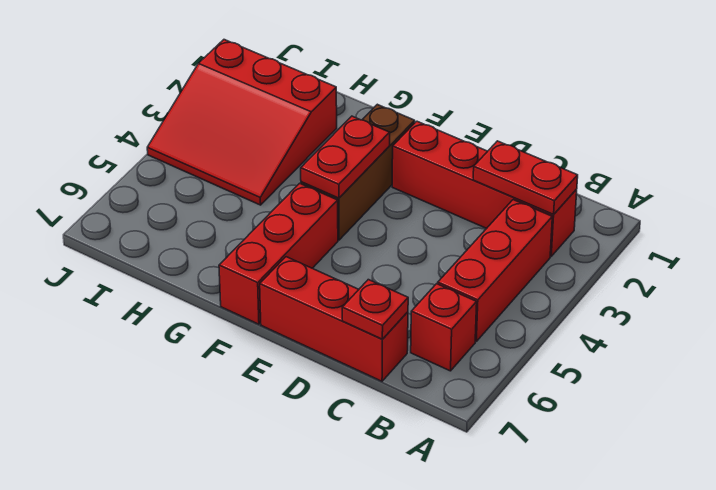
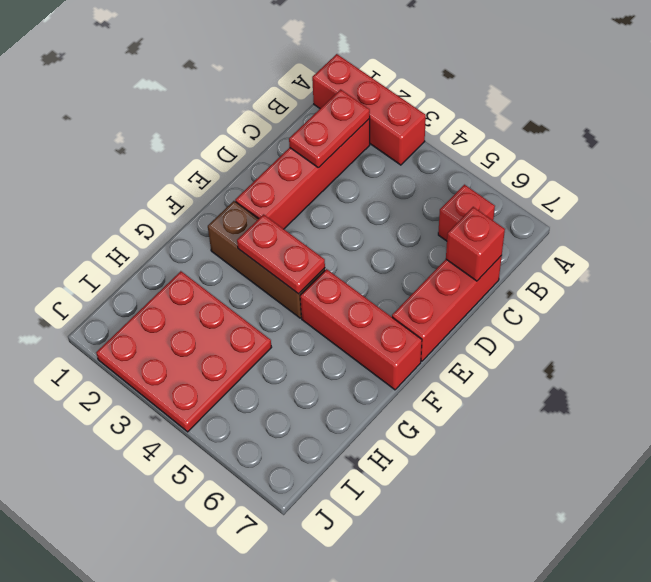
red 1x3 brick [438,200,552,341] -> red 1x3 brick moved to [312,54,426,165]
red 1x1 plate [342,280,408,339] -> red 1x1 brick [446,207,505,281]
red 3x3 slope [147,40,337,205] -> red 3x3 plate [96,271,272,432]

